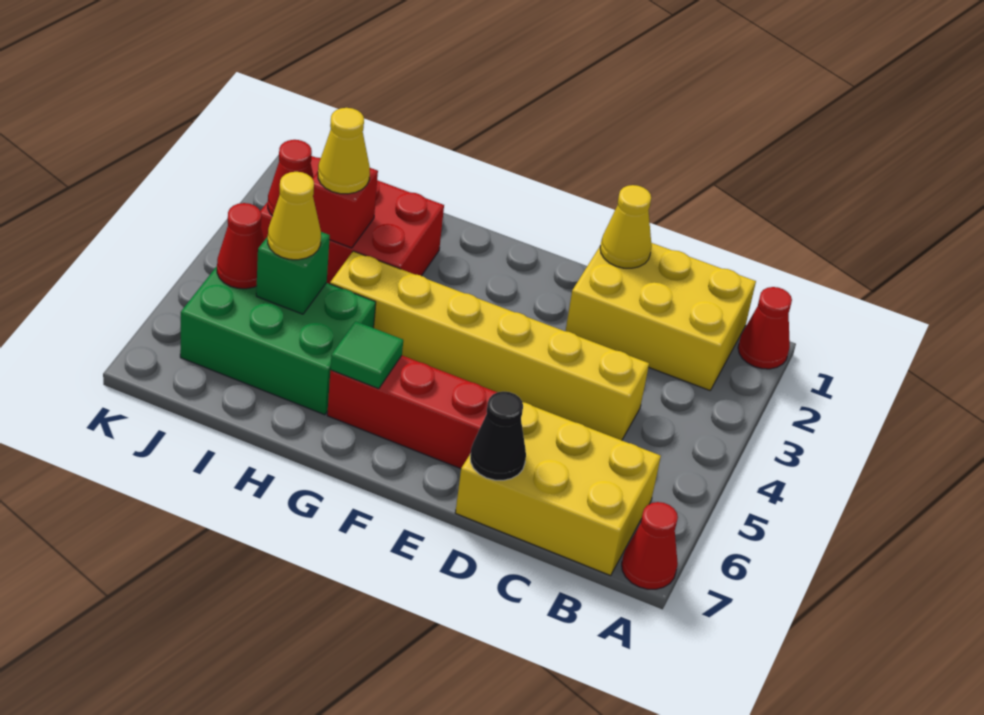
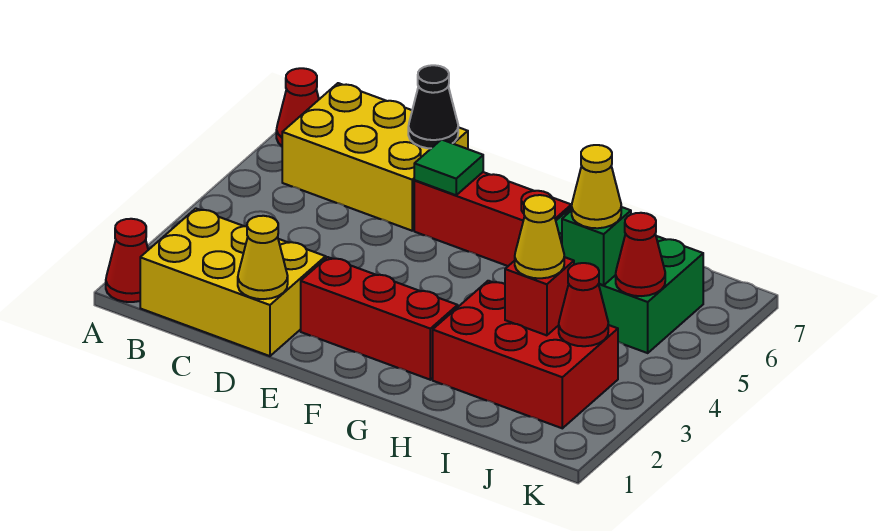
yellow 1x6 brick [330,251,649,440] -> none
none -> red 1x3 brick [301,257,458,380]
green 1x1 tile [330,321,403,389] -> green 1x1 tile moved to [414,139,483,195]

